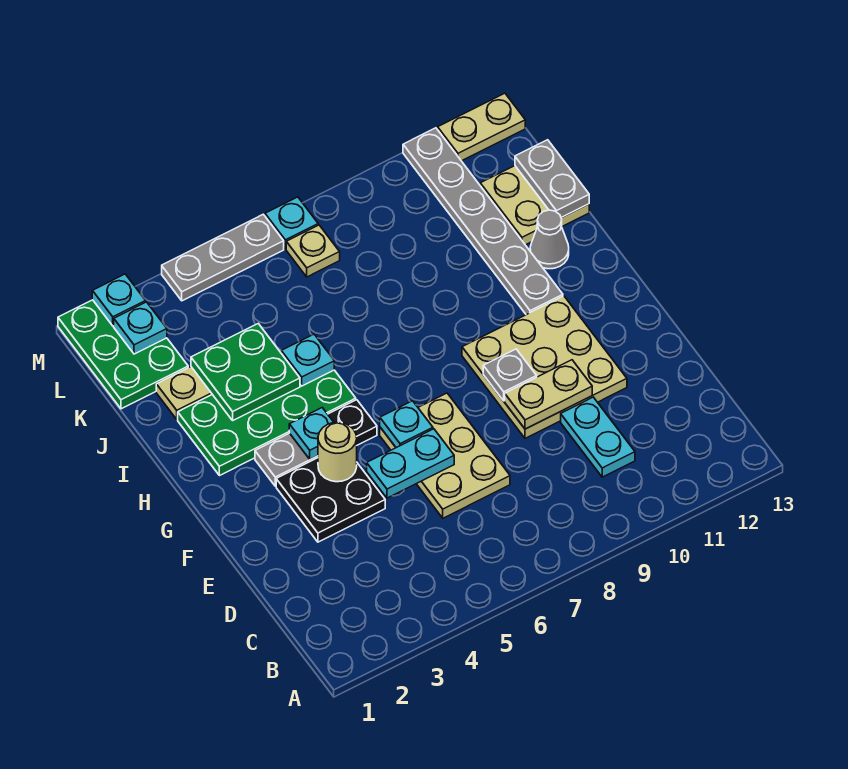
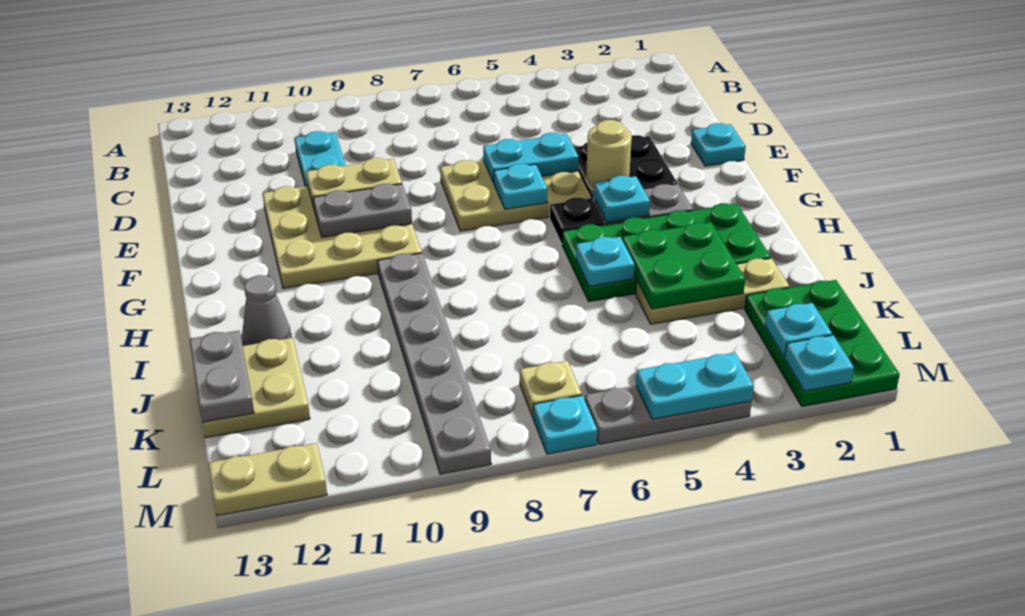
tan 2x3 plate [380,393,510,518] -> tan 2x3 plate turned to [440,160,591,231]
none -> cyan 1x1 plate [691,123,746,166]
grey 1x1 plate [483,349,537,401] -> grey 1x2 plate [313,184,412,237]
grey 1x6 plate [403,128,563,315] -> grey 1x6 plate moved to [377,253,491,474]
none -> cyan 1x2 plate [636,353,754,419]

